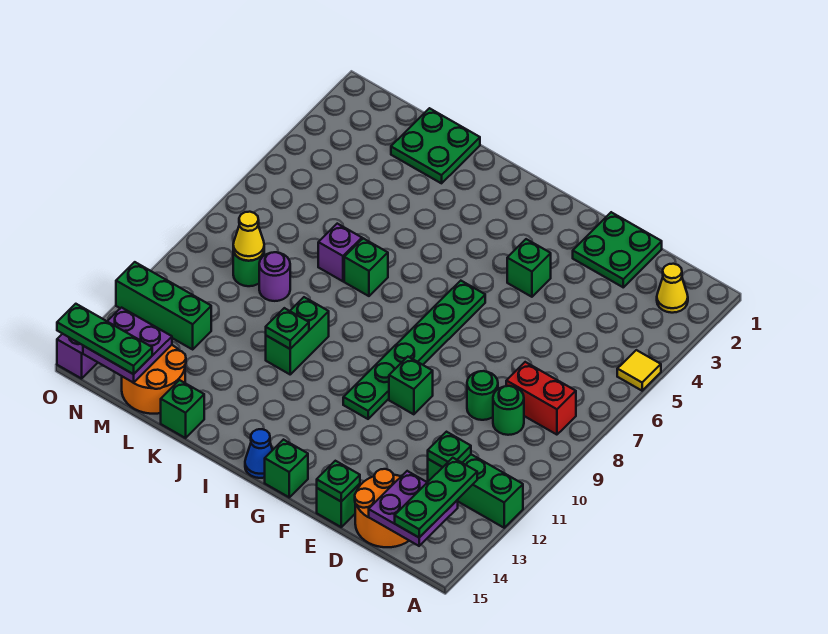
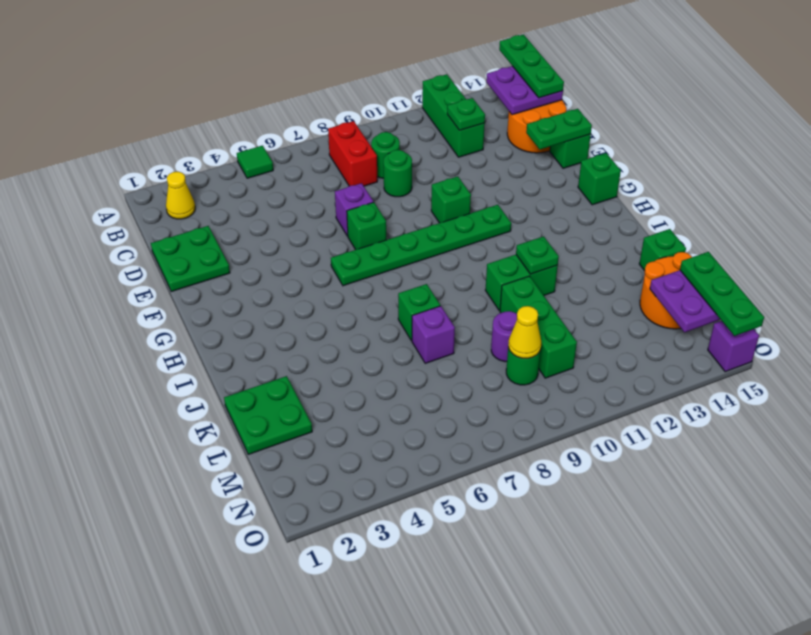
yellow 1x1 tile [617,350,661,391] -> green 1x1 tile [237,146,273,178]
green 1x3 plate [395,458,477,537] -> green 1x3 plate turned to [499,34,564,98]
none -> purple 1x1 brick [335,183,373,236]
green 1x1 plate [317,461,360,502] -> green 1x2 plate [526,109,592,149]
green 1x1 brick [507,239,551,297] -> green 1x1 brick moved to [347,202,386,250]
blue 1x1 cone [245,429,272,478] -> none
green 1x3 brick [116,262,211,349] -> green 1x3 brick moved to [500,276,577,378]

